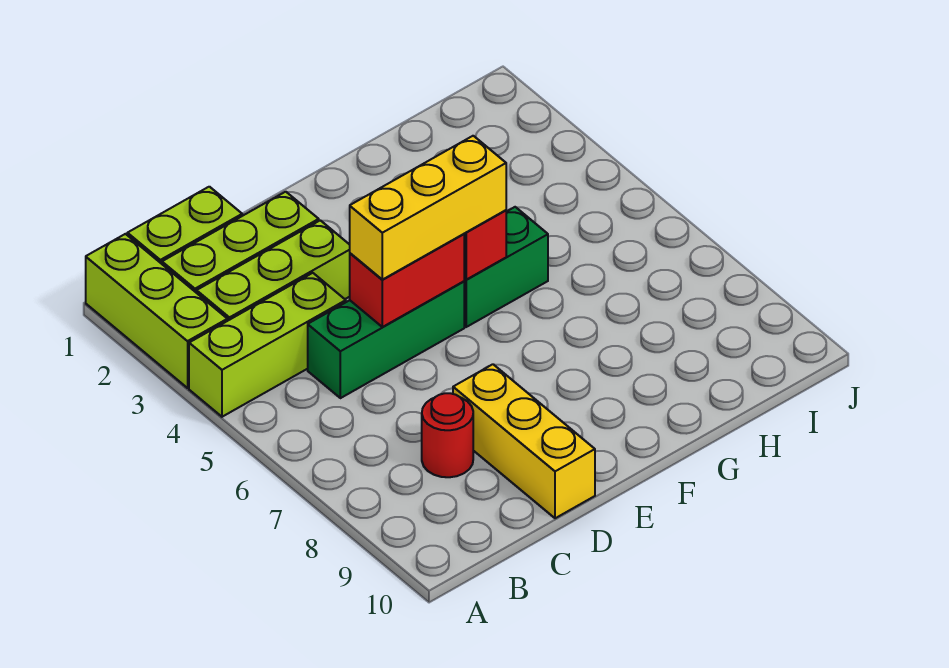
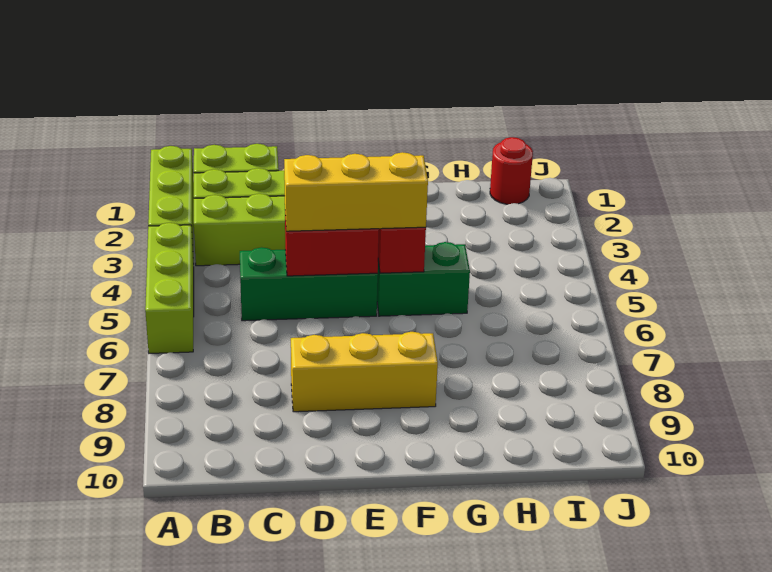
lime 1x3 brick [189,273,346,417] -> lime 1x3 brick turned to [145,223,194,353]
red 1x1 round brick [422,393,473,477] -> red 1x1 round brick moved to [490,137,533,204]
yellow 1x3 brick [453,364,595,518] -> yellow 1x3 brick turned to [291,332,438,412]

